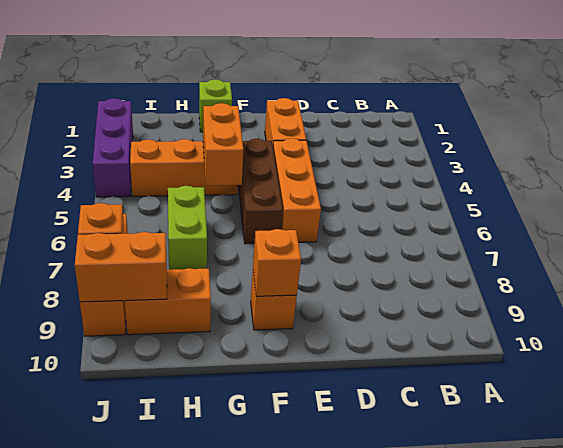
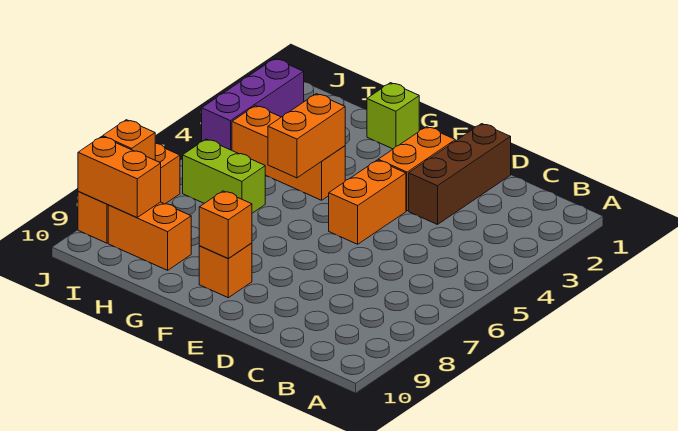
orange 1x3 brick [273,138,321,242] -> orange 1x2 brick [329,160,406,244]
brown 1x3 brick [238,139,283,244] -> brown 1x3 brick moved to [409,124,511,225]
lime 1x2 brick [168,186,207,270] -> lime 1x2 brick turned to [183,139,265,213]

